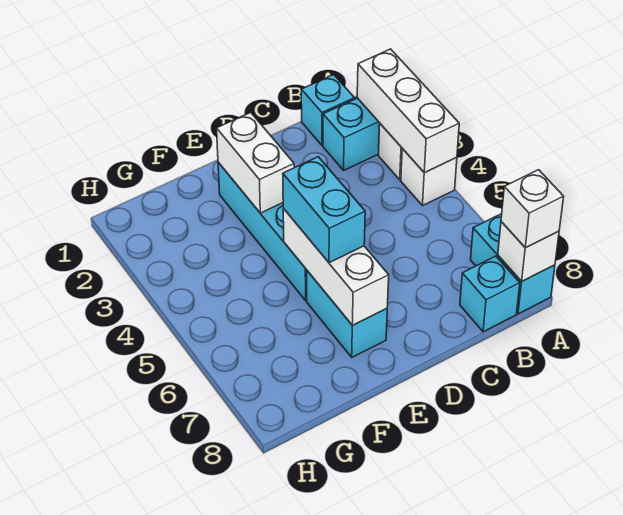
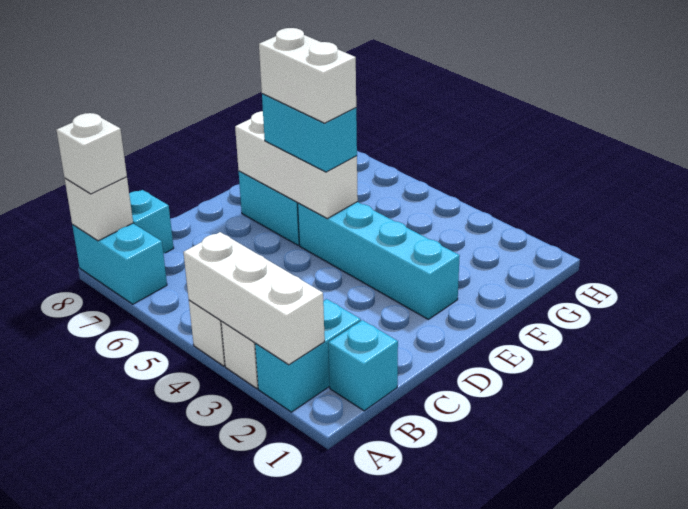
white 1x2 brick [217,112,294,213] -> white 1x2 brick moved to [259,28,356,123]

